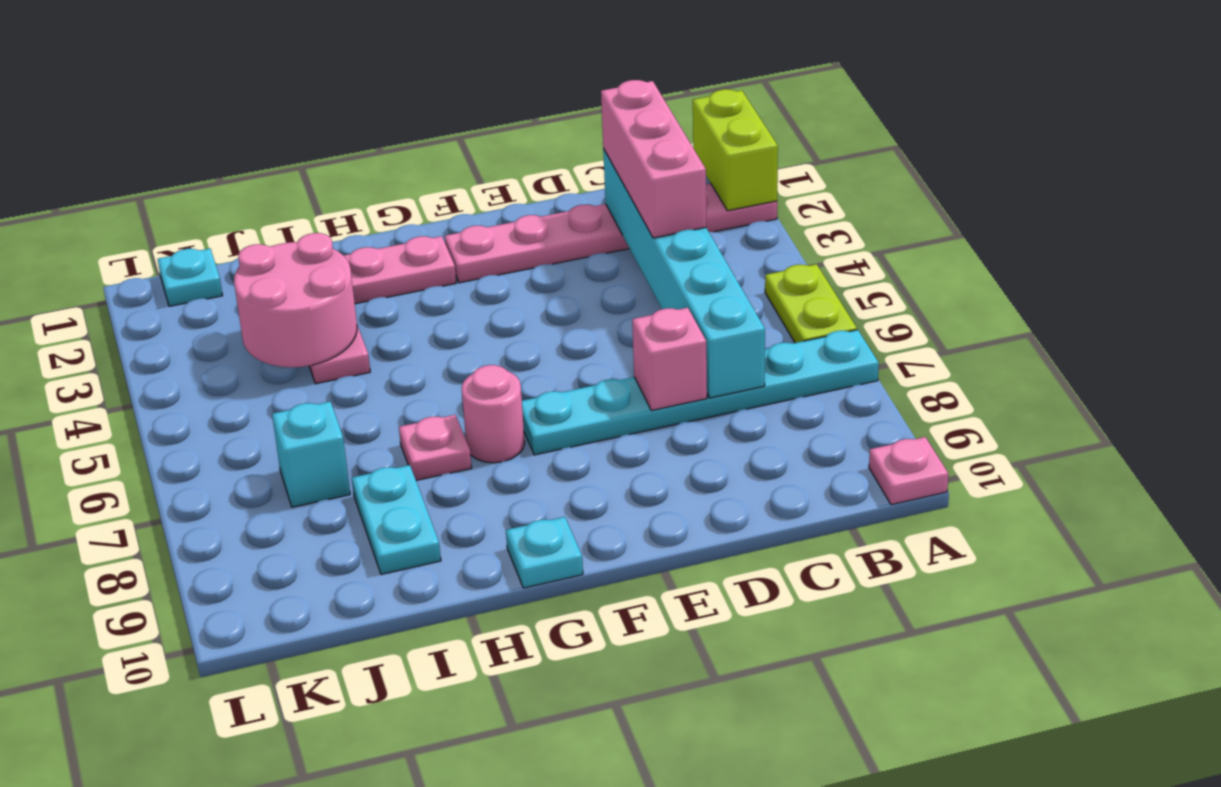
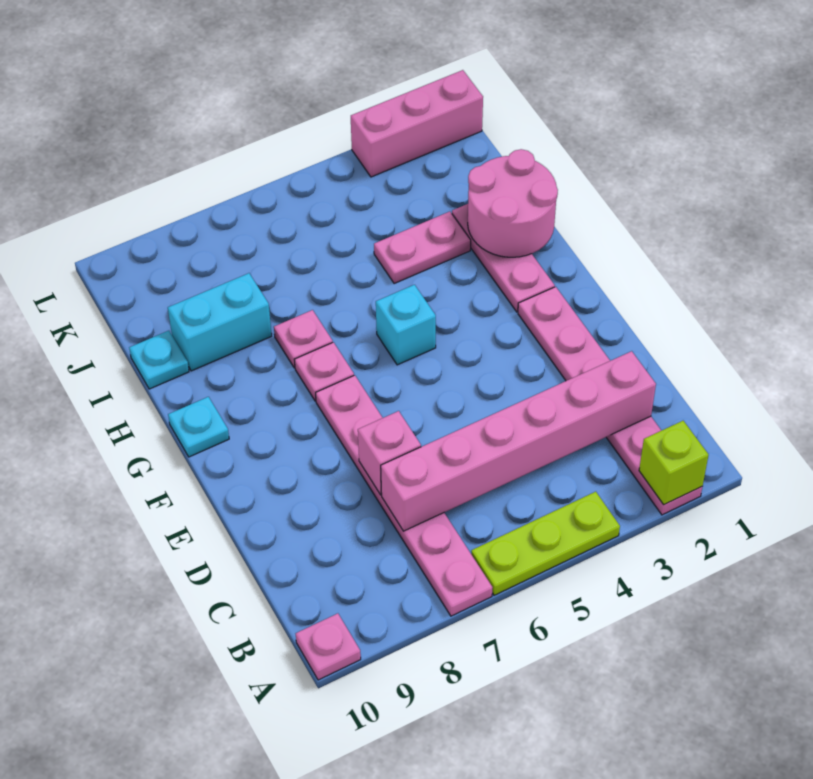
lime 1x2 brick [693,89,778,211] -> lime 1x1 brick [639,421,708,505]
lime 1x2 plate [765,264,857,343] -> lime 1x3 plate [471,492,620,595]
cyan 1x6 plate [522,330,879,455] -> pink 1x6 plate [316,375,493,616]
cyan 1x6 brick [603,148,765,398] -> pink 1x6 brick [381,351,656,531]
pink 1x3 brick [601,80,706,238] -> pink 1x3 brick moved to [351,70,483,177]
pink 1x1 round brick [462,365,525,463] -> pink 1x1 plate [294,342,354,401]
pink 2x2 round brick [234,233,357,367] -> pink 2x2 round brick moved to [468,149,558,257]
cyan 1x2 plate [352,465,441,574] -> cyan 1x2 brick [168,273,272,371]
cyan 1x1 brick [272,402,350,507] -> cyan 1x1 brick moved to [376,285,436,365]
cyan 1x1 plate [158,249,223,306] -> cyan 1x1 plate moved to [129,331,189,389]

